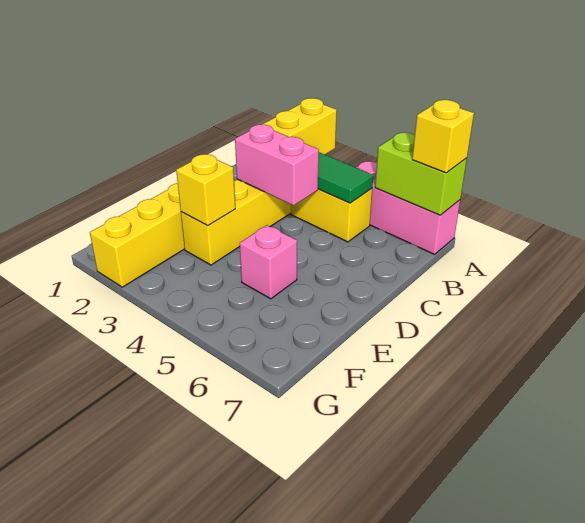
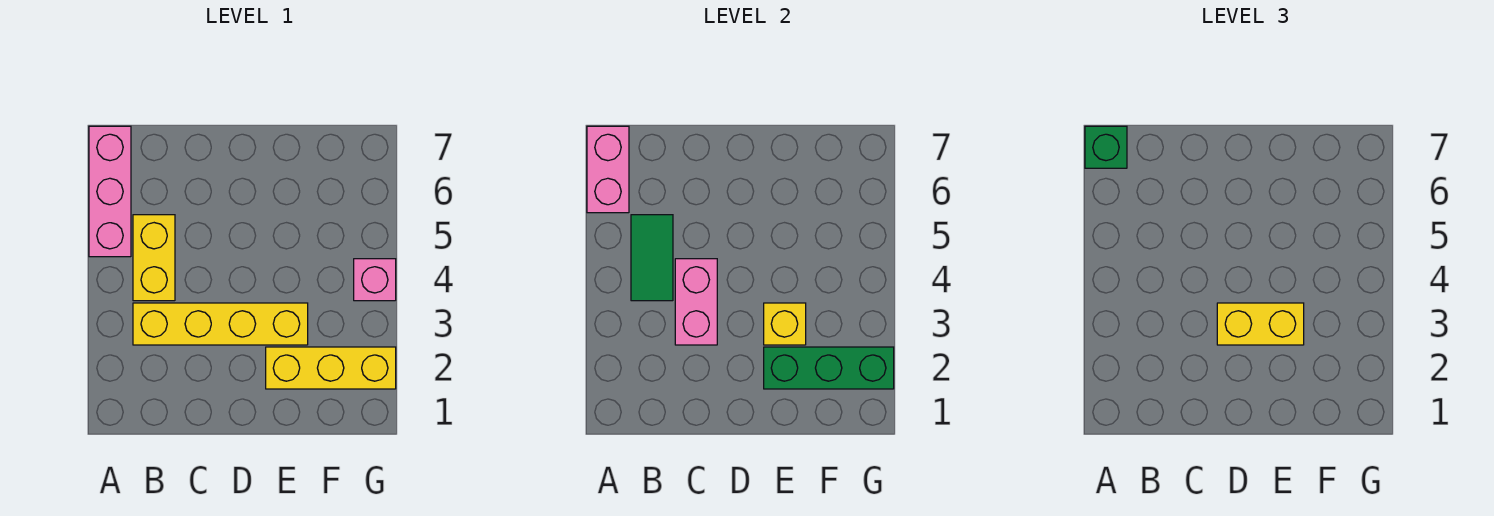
yellow 1x2 brick [262,98,337,155] -> yellow 1x2 brick moved to [1217,303,1304,345]
lime 1x2 brick [375,133,467,215] -> pink 1x2 brick [587,126,629,213]
yellow 1x1 brick [412,100,474,173] -> green 1x1 brick [1085,126,1127,168]
none -> green 1x3 brick [764,347,894,389]
pink 1x1 brick [240,225,297,299] -> pink 1x1 brick moved to [354,259,396,301]

